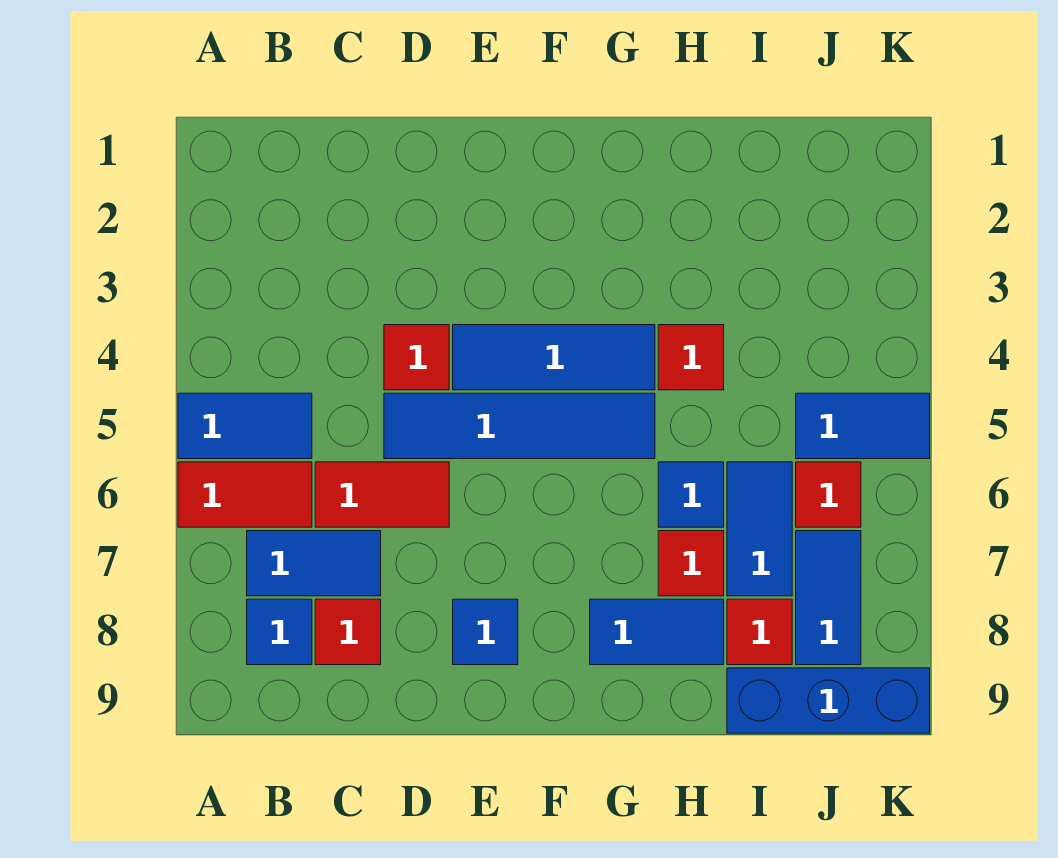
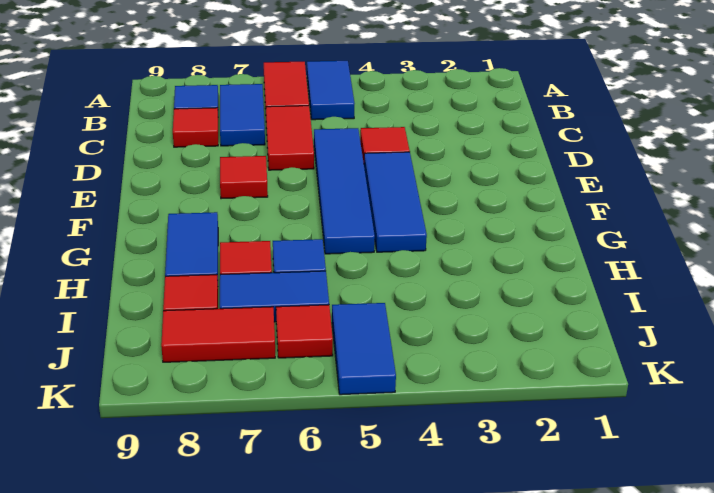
blue 1x1 tile [453,599,518,665] -> none
red 1x1 tile [658,325,724,390] -> red 1x1 tile moved to [220,156,268,199]
blue 1x3 brick [727,668,930,733] -> none
blue 1x2 tile [796,531,861,665] -> red 1x2 tile [161,307,275,362]

